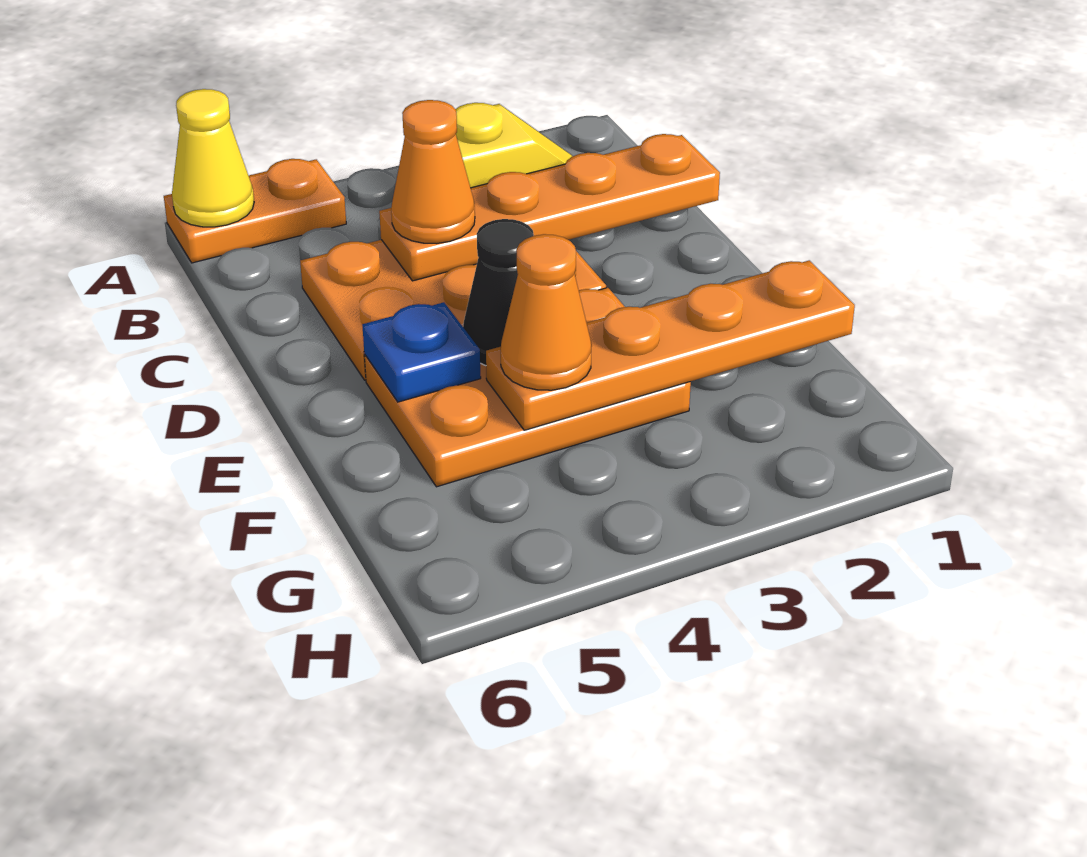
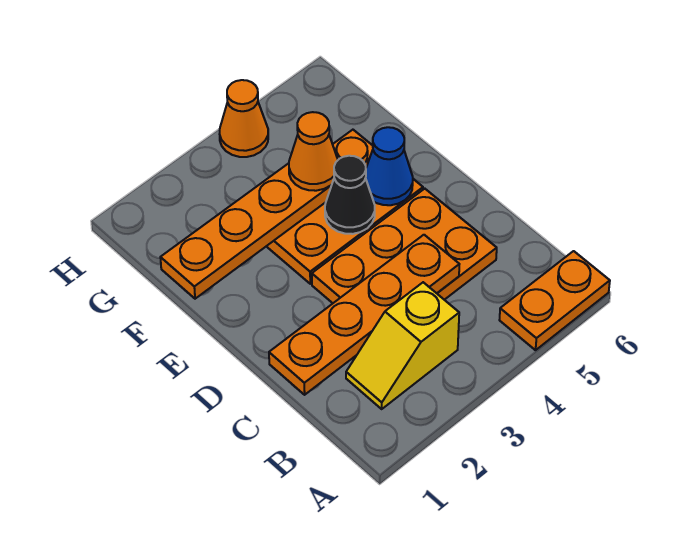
yellow 1x1 cone [172,89,254,227] -> none
orange 1x1 cone [391,100,475,244] -> orange 1x1 cone moved to [220,80,268,157]
blue 1x1 plate [362,302,481,402] -> blue 1x1 cone [366,127,413,205]

